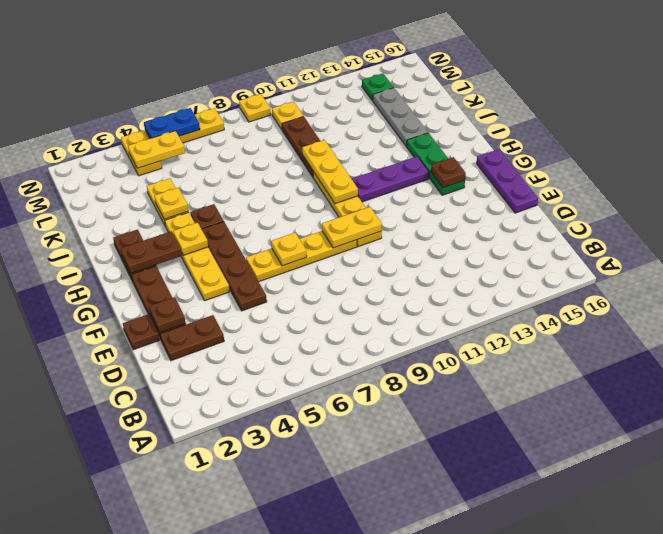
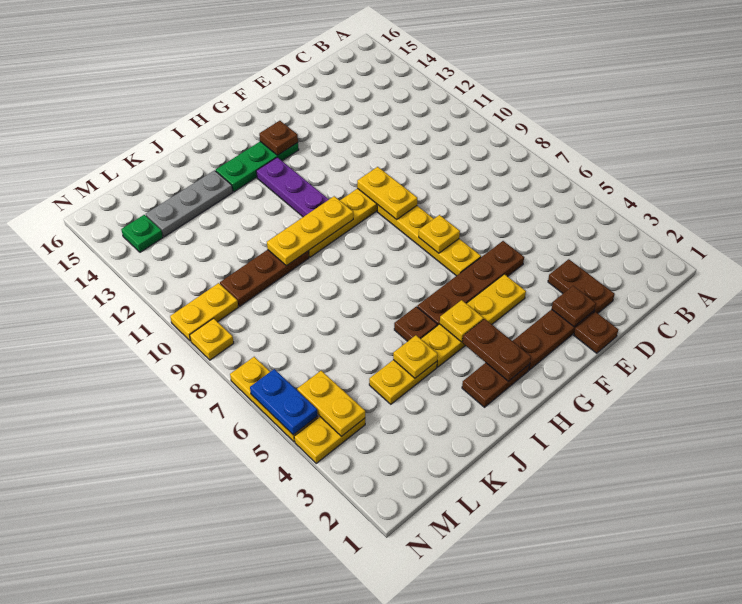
purple 1x3 plate [476,149,538,213] -> none
yellow 1x1 plate [272,102,303,129] -> yellow 1x2 plate [170,283,238,341]

